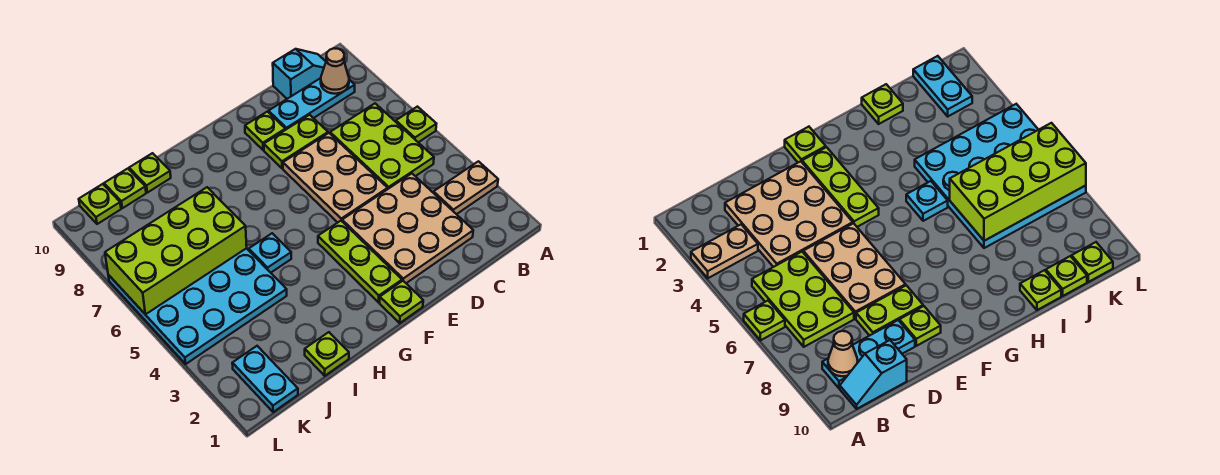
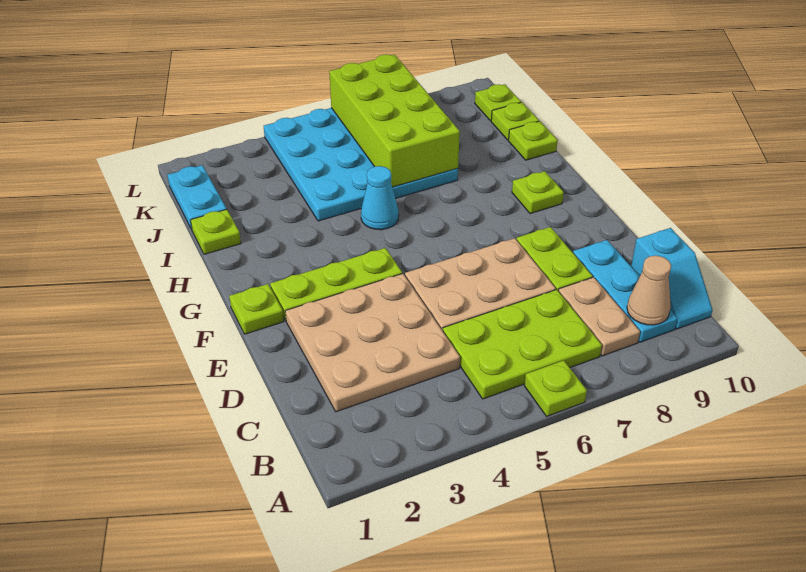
tan 1x2 plate [434,161,498,214] -> tan 1x2 plate moved to [558,277,640,356]
lime 1x1 plate [245,112,285,150] -> lime 1x1 plate moved to [512,171,564,214]
cyan 1x1 plate [249,233,291,273] -> cyan 1x1 cone [361,166,399,230]
cyan 1x2 plate [232,346,298,412] -> cyan 1x2 plate turned to [168,165,226,229]

